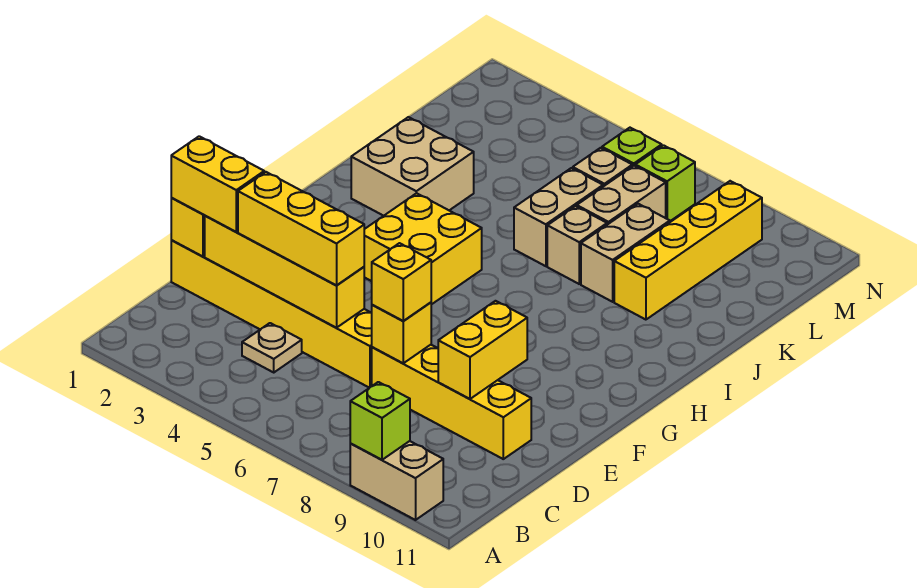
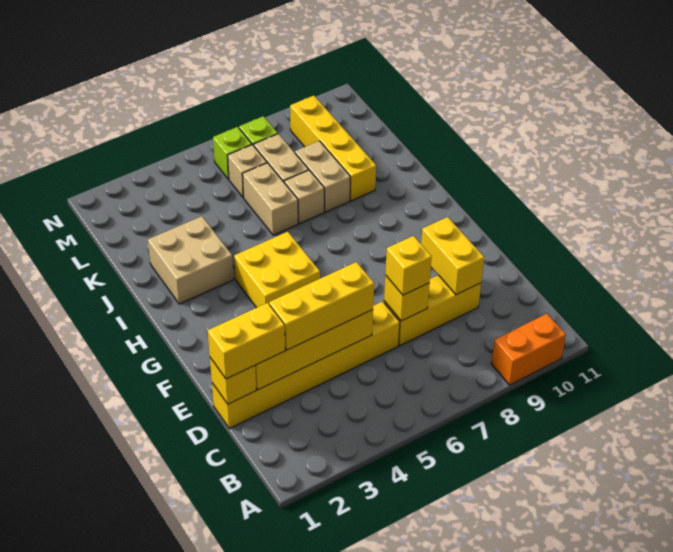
tan 1x2 brick [350,441,443,520] -> orange 1x2 brick [491,314,566,385]
lime 1x1 brick [350,382,410,460] -> none
tan 1x1 plate [242,323,302,372] -> none
yellow 1x4 brick [372,345,531,459] -> yellow 1x3 brick [384,275,481,345]

